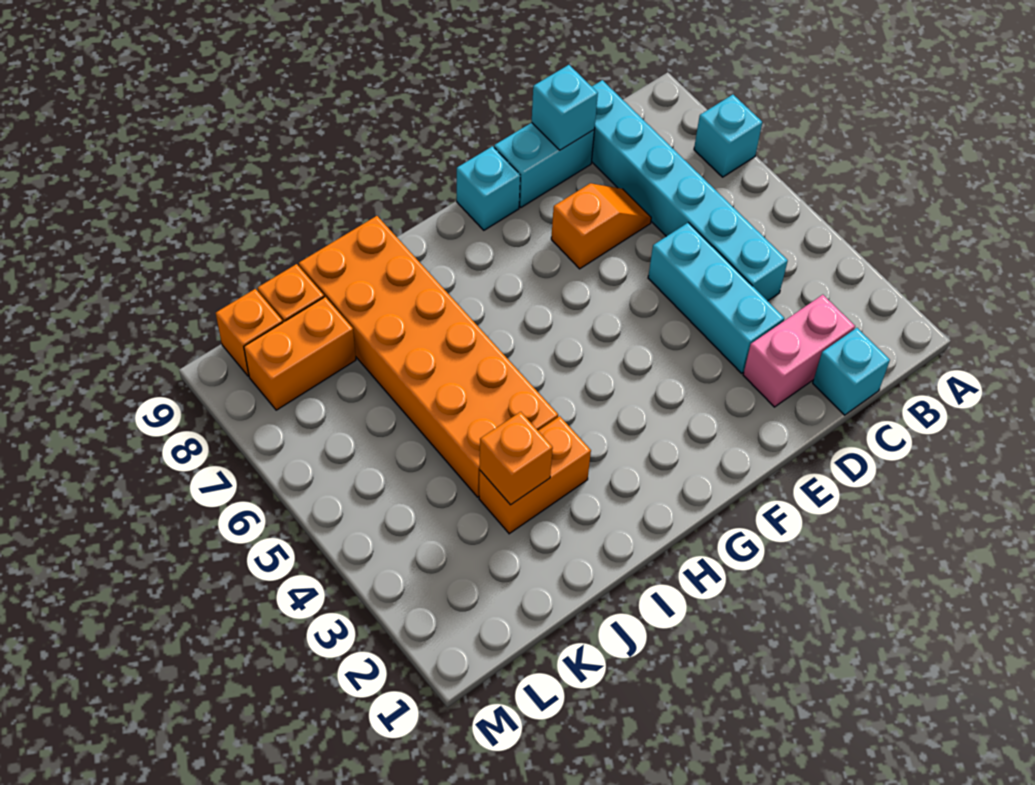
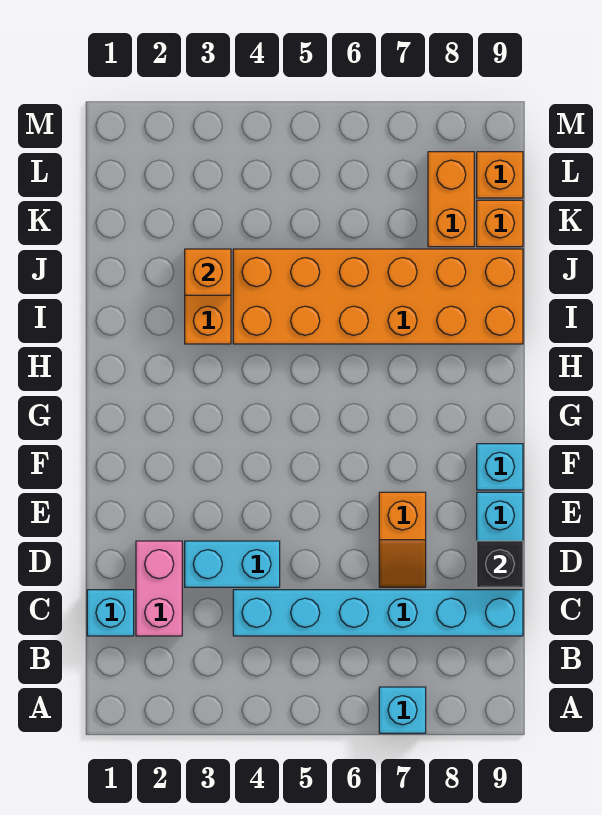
cyan 1x3 brick [648,223,784,373] -> cyan 1x2 brick [185,541,280,587]
cyan 1x1 brick [532,65,598,150] -> black 1x1 brick [477,541,523,587]

